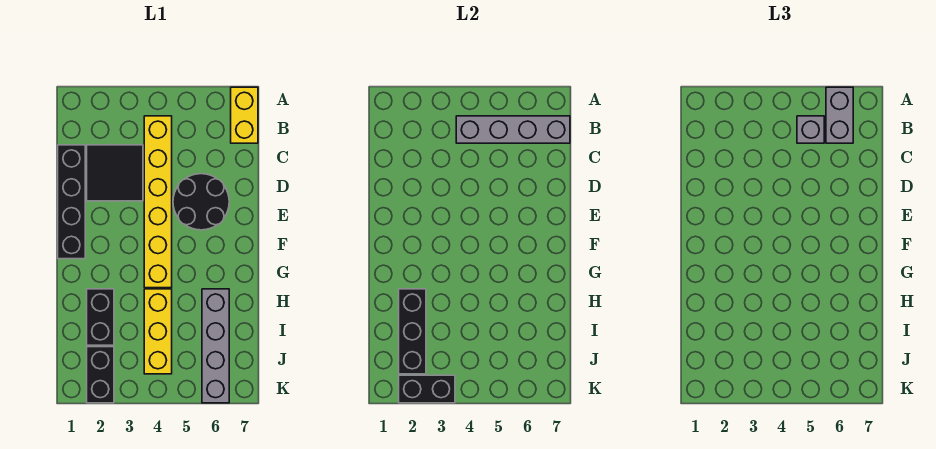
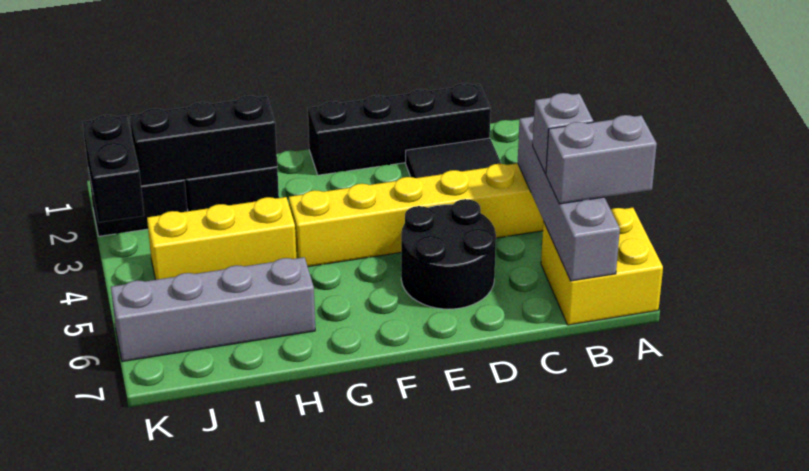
yellow 1x2 brick [231,87,258,143] -> yellow 2x2 brick [541,208,663,325]

